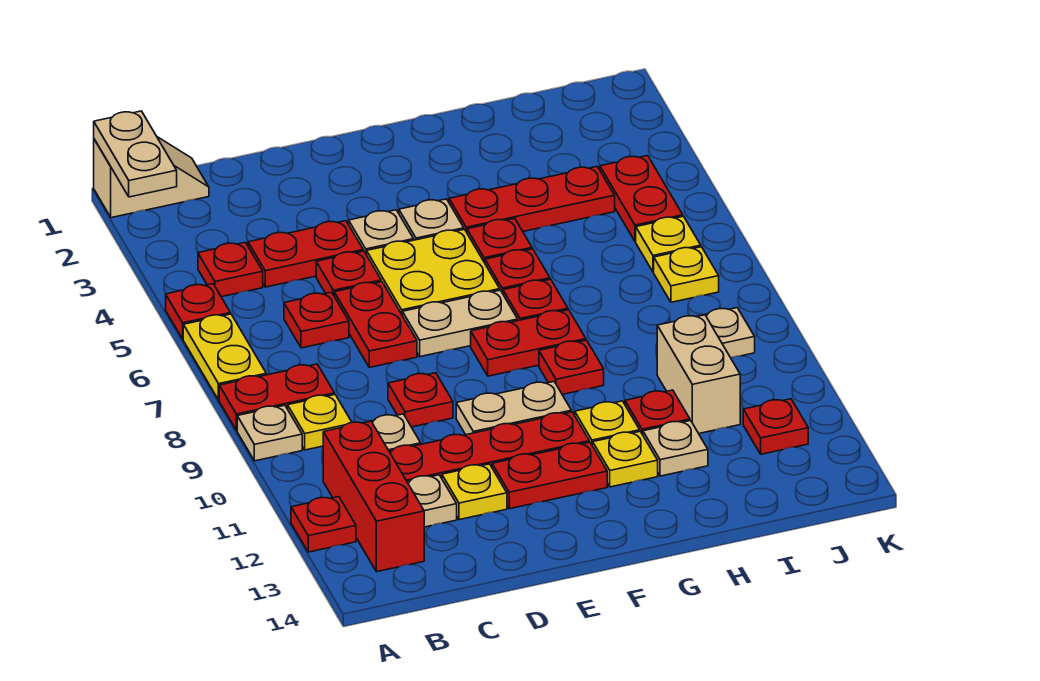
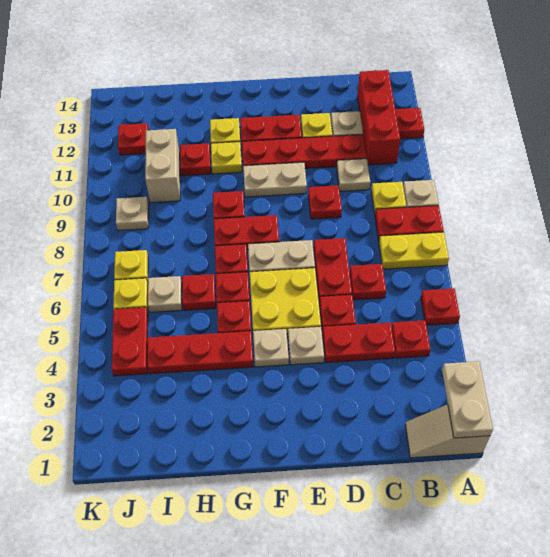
yellow 1x2 plate [183,314,266,400] -> yellow 1x2 plate turned to [379,232,449,269]
none -> red 1x1 plate [182,274,216,310]
tan 1x1 plate [643,421,708,476] -> tan 1x1 plate moved to [148,276,182,312]

